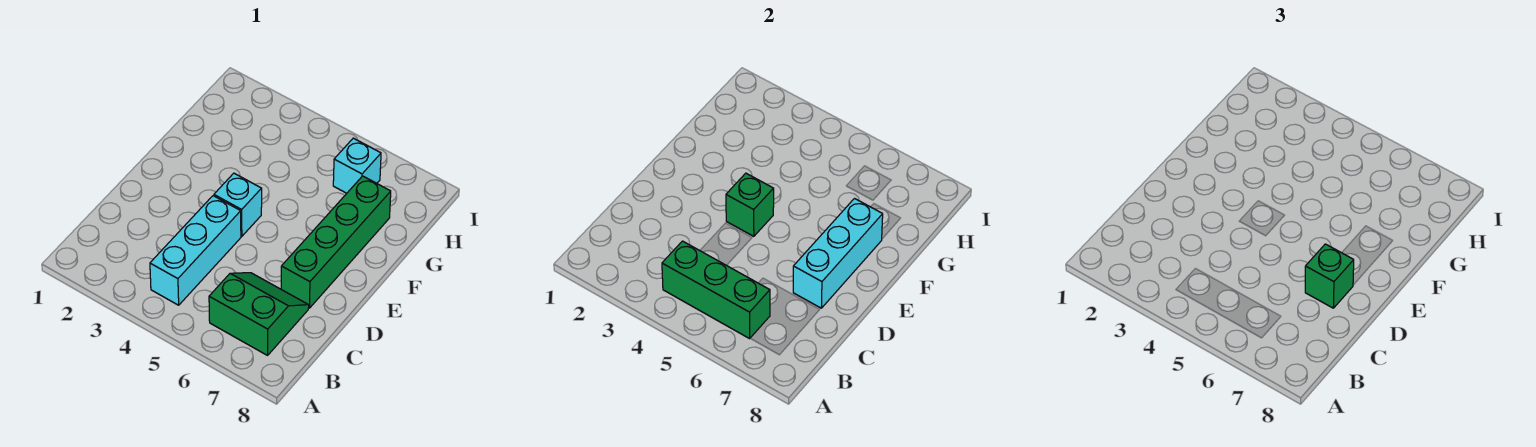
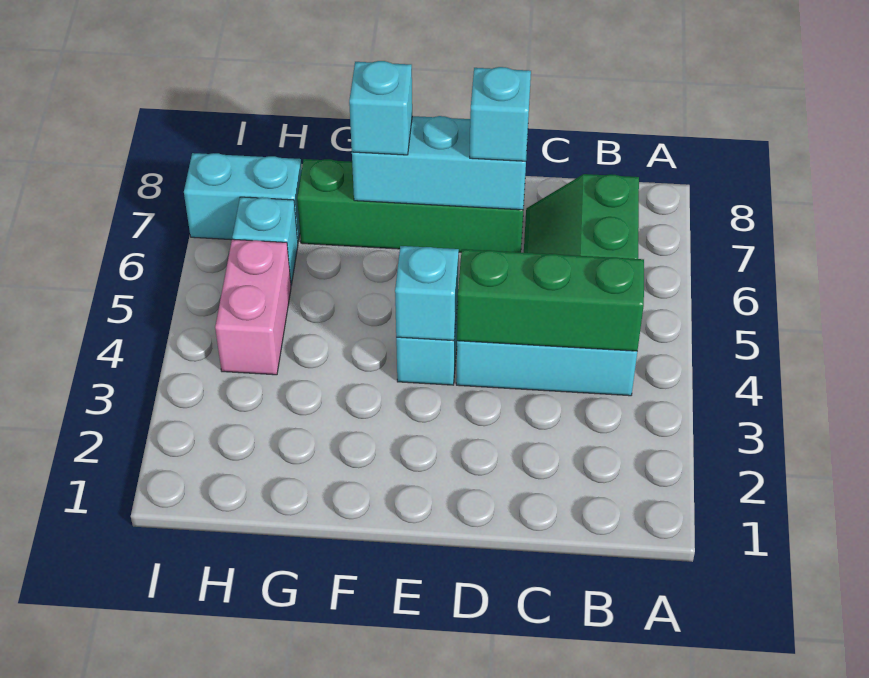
green 1x3 brick [662,241,770,339] -> green 1x3 brick turned to [457,249,644,351]
green 1x1 brick [1305,244,1354,308] -> cyan 1x1 brick [470,67,531,161]
green 1x1 brick [726,173,774,236] -> cyan 1x1 brick [395,246,459,341]
none -> cyan 1x1 brick [349,61,412,155]
none -> pink 1x2 brick [215,239,291,375]
none -> cyan 1x2 brick [184,153,302,242]

